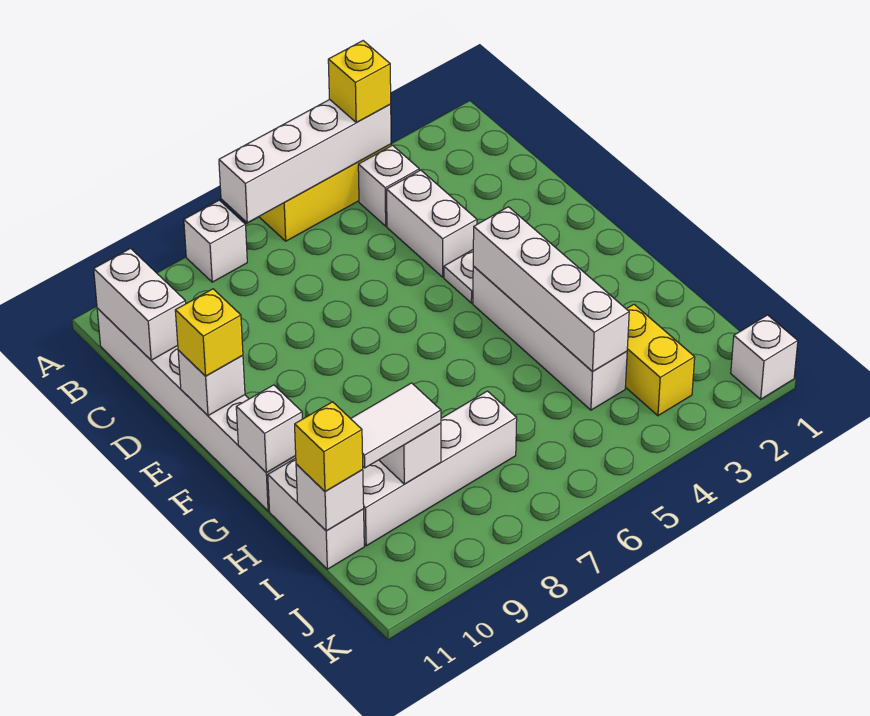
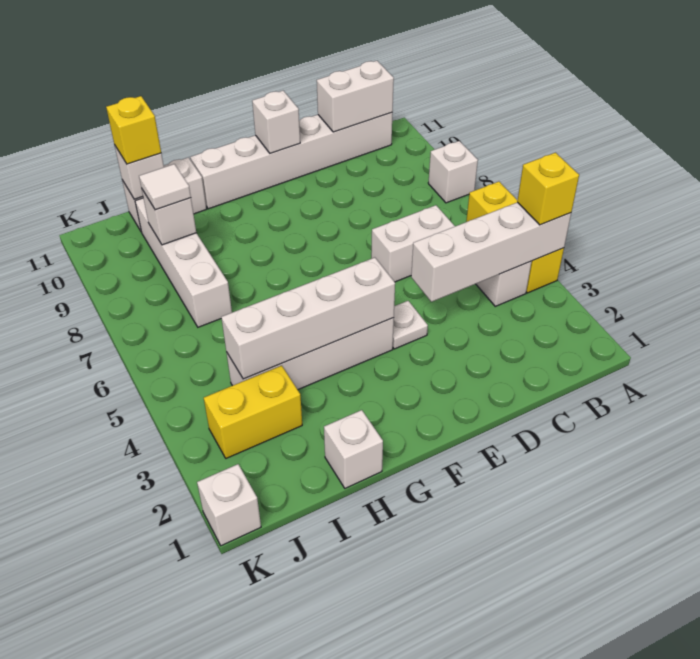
white 1x4 brick [219,100,391,223] -> white 1x4 brick turned to [411,202,571,302]
white 1x2 brick [387,170,477,277] -> white 1x2 brick moved to [371,205,455,282]
yellow 1x1 brick [175,289,243,376] -> none
white 1x1 brick [236,385,302,472] -> white 1x1 brick moved to [324,410,383,488]
white 1x2 tile [351,383,441,468] -> white 1x1 tile [139,164,191,210]

